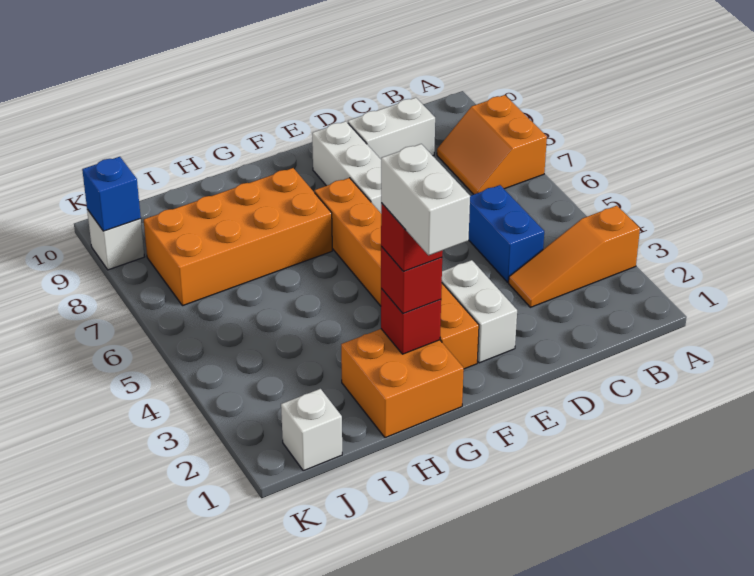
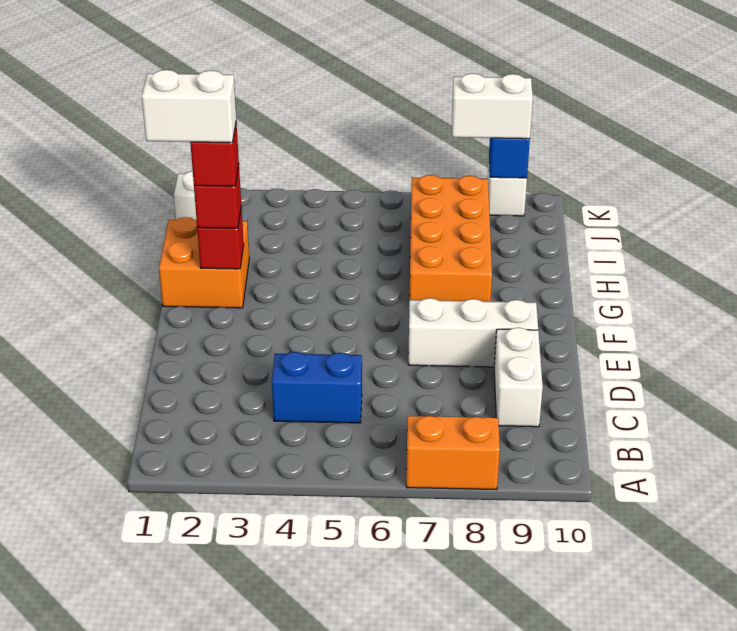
orange 1x3 slope [509,206,640,307] -> none
white 1x2 brick [442,260,517,363] -> white 1x2 brick moved to [452,73,533,139]
orange 1x6 brick [314,178,479,369] -> none

